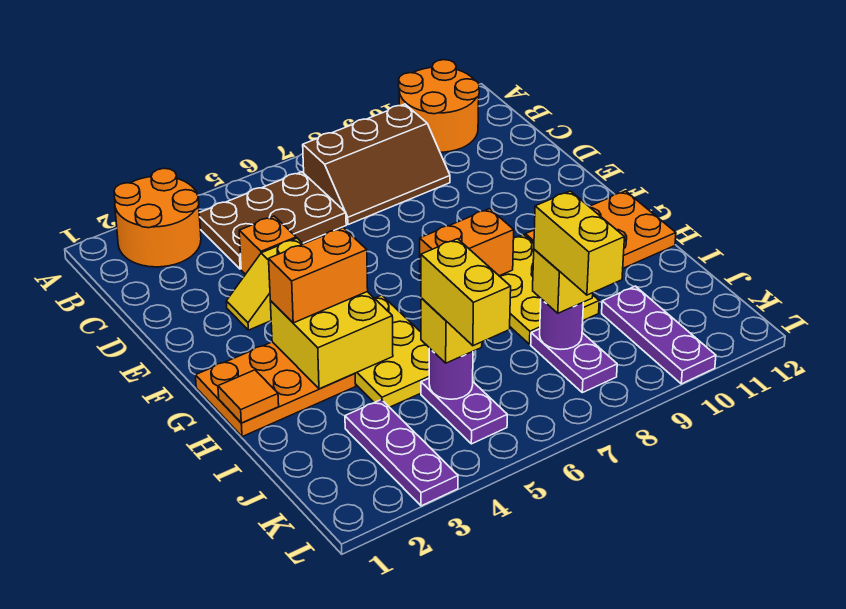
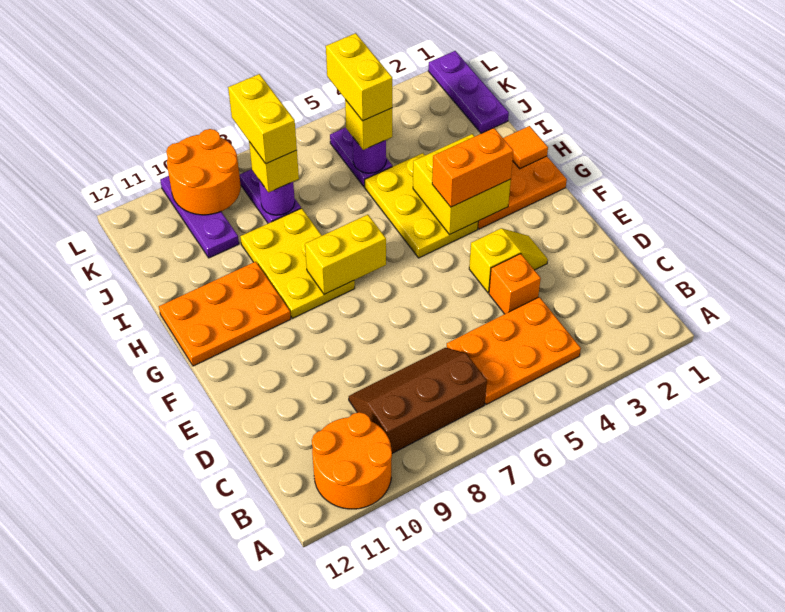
orange 2x2 round brick [114,168,201,267] -> orange 2x2 round brick moved to [166,129,241,215]
brown 2x3 plate [199,172,346,269] -> orange 2x3 plate [447,297,581,404]
orange 1x2 brick [420,209,514,279] -> yellow 1x2 brick [305,215,386,294]
purple 1x3 plate [345,400,458,506] -> purple 1x3 plate moved to [428,51,509,133]

